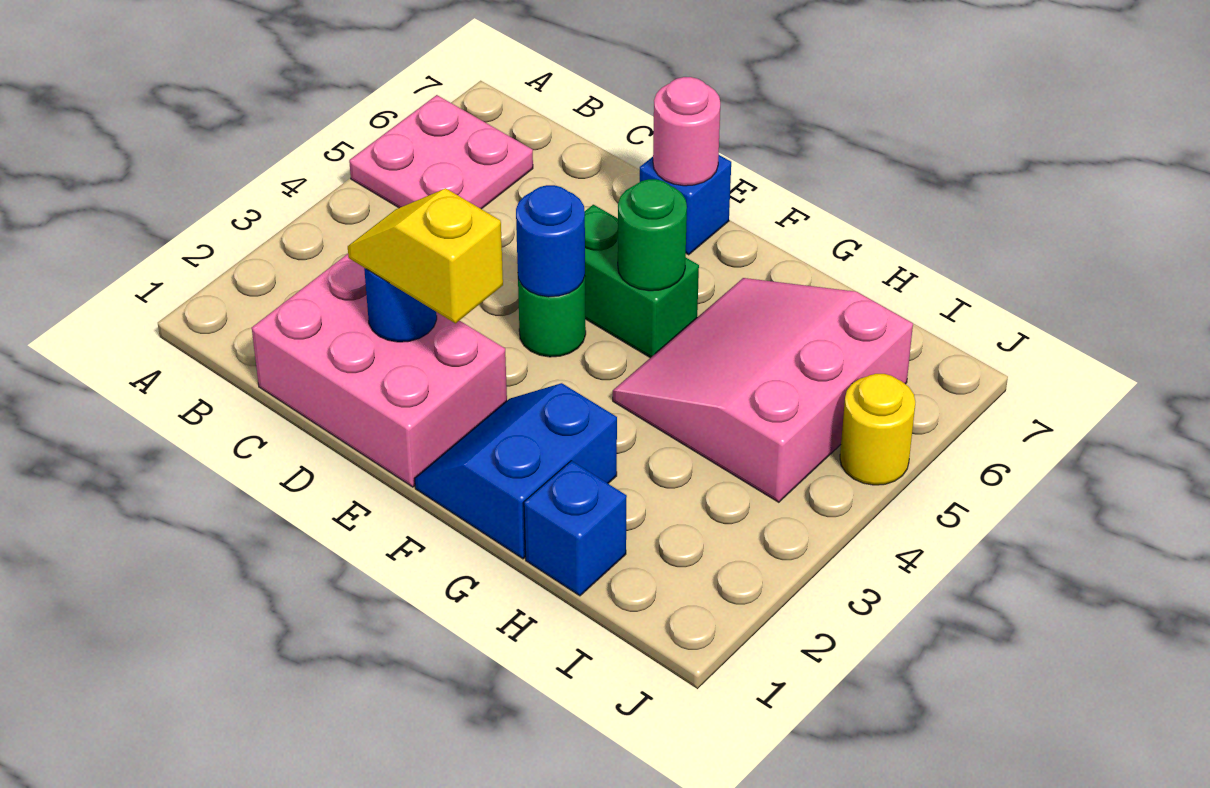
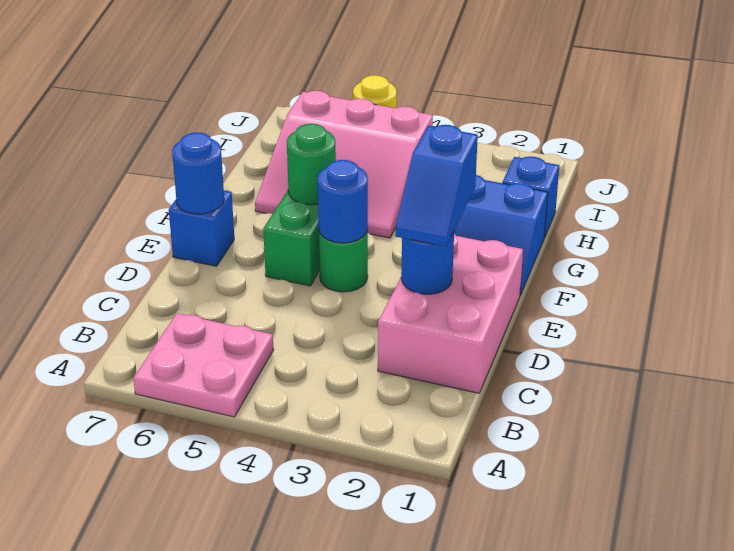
yellow 1x2 slope [348,188,503,323] -> blue 1x2 slope [396,125,478,247]
pink 1x1 round brick [653,77,720,186] -> blue 1x1 round brick [172,132,224,214]

